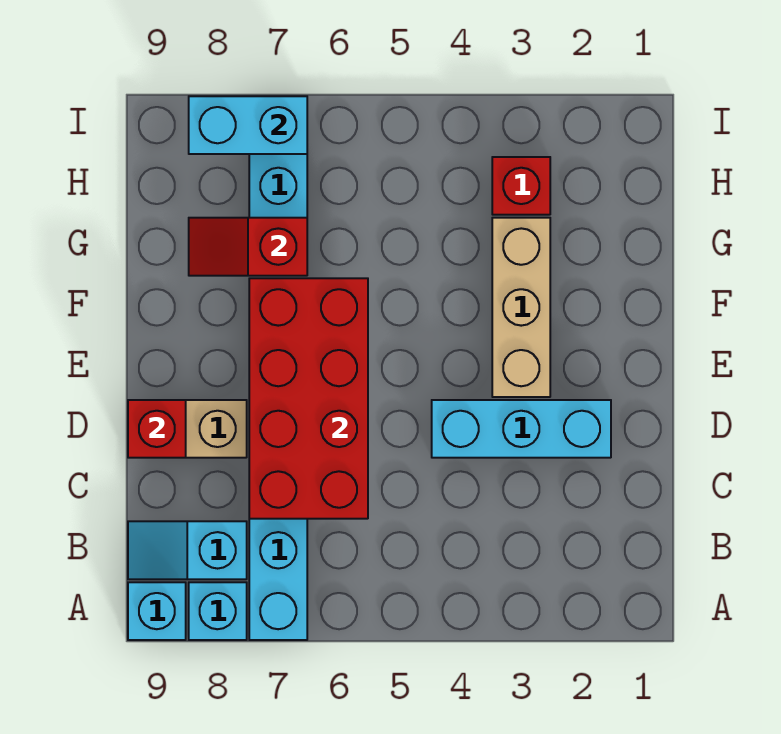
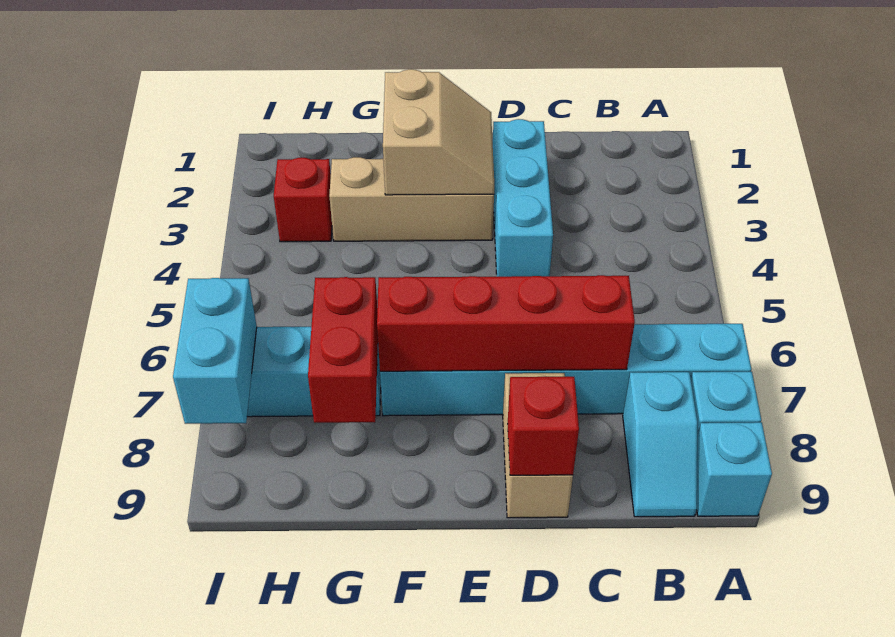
red 2x4 brick [249,278,368,519] -> red 1x4 brick [377,275,635,371]
none -> tan 2x2 slope [383,69,494,195]
red 1x2 slope [189,218,307,276] -> red 1x2 brick [308,277,378,423]

